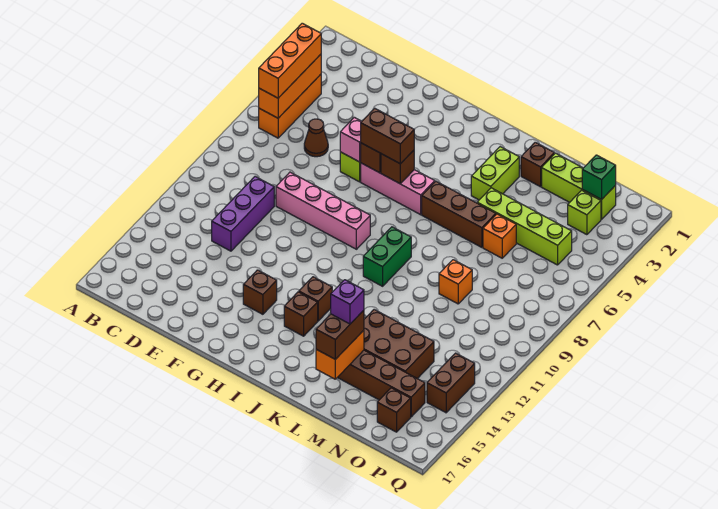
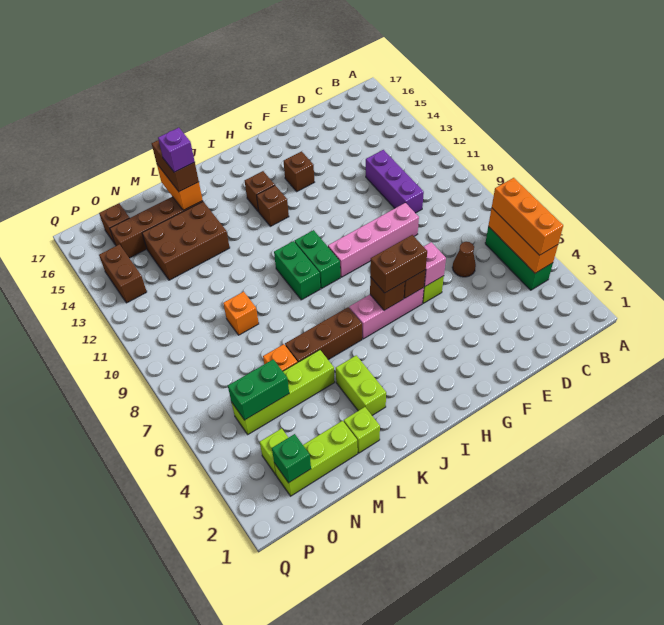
orange 1x3 brick [259,74,321,138] -> green 1x3 brick [485,227,553,290]
none -> green 1x2 brick [294,230,340,289]
brown 1x1 brick [521,142,554,187] -> lime 1x1 brick [344,407,380,453]
none -> green 1x2 brick [228,359,289,420]

